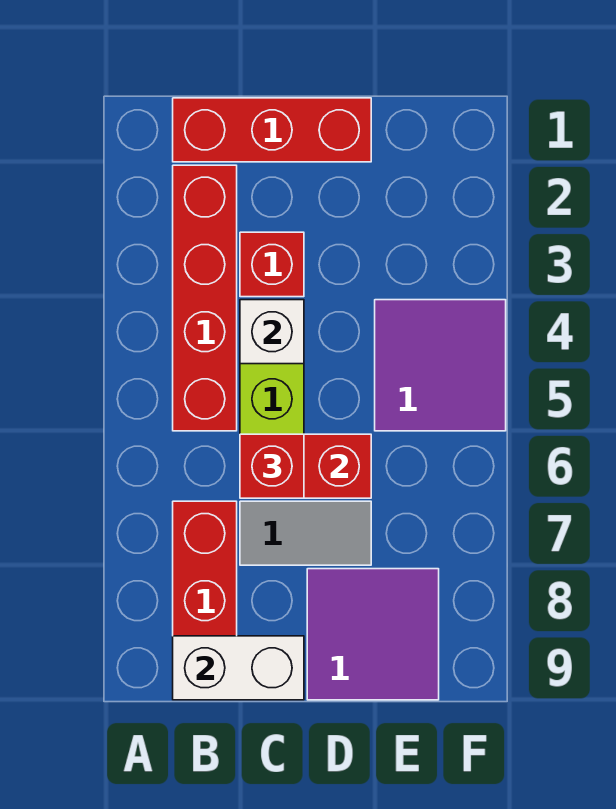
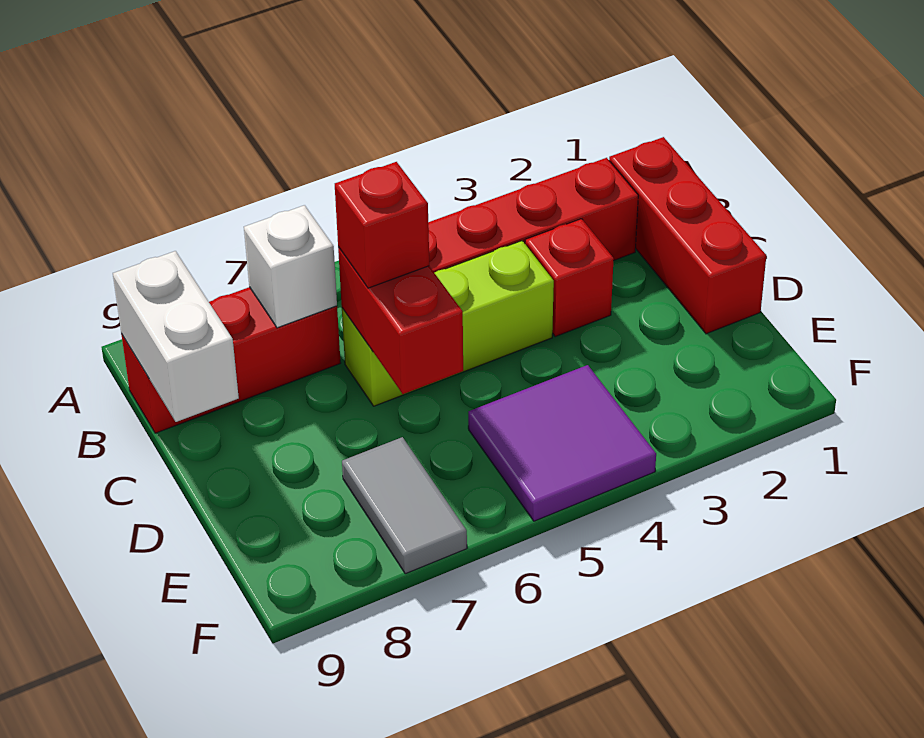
white 1x1 brick [240,300,304,364] -> white 1x1 brick moved to [244,205,337,328]
grey 1x2 tile [240,501,371,565] -> grey 1x2 tile moved to [342,437,467,574]
purple 2x2 tile [307,569,439,700] -> none

